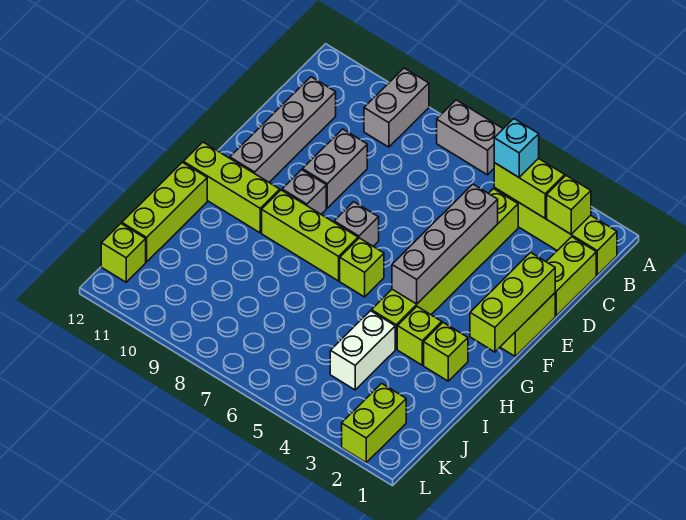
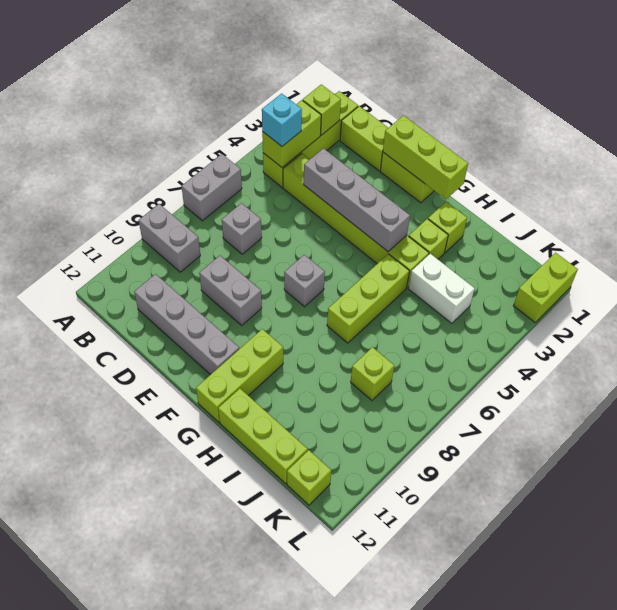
grey 1x1 brick [282,170,326,214] -> grey 1x1 brick moved to [222,203,262,254]
lime 1x1 brick [340,238,384,297] -> lime 1x1 brick moved to [351,347,394,400]
lime 1x3 brick [262,190,358,281] -> lime 1x3 brick moved to [327,254,409,343]
lime 1x2 brick [342,383,406,462] -> lime 1x2 brick turned to [513,253,578,322]

